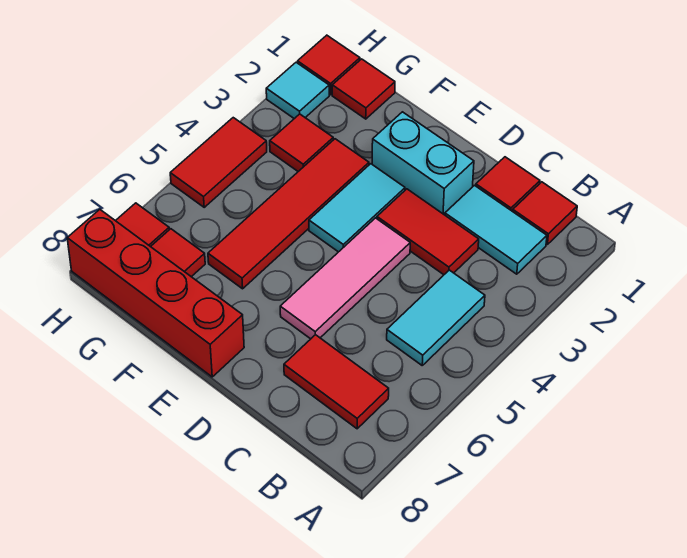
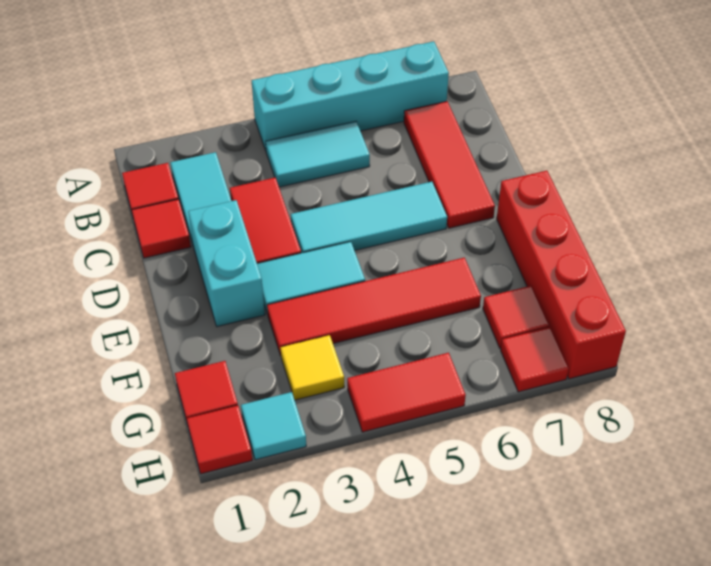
none -> cyan 1x4 brick [252,41,449,150]
red 1x2 tile [284,335,389,429] -> red 1x3 tile [404,101,495,228]
pink 1x3 tile [280,218,410,339] -> cyan 1x3 tile [291,182,447,253]
red 1x1 tile [270,114,333,171] -> yellow 1x1 tile [280,335,344,400]

